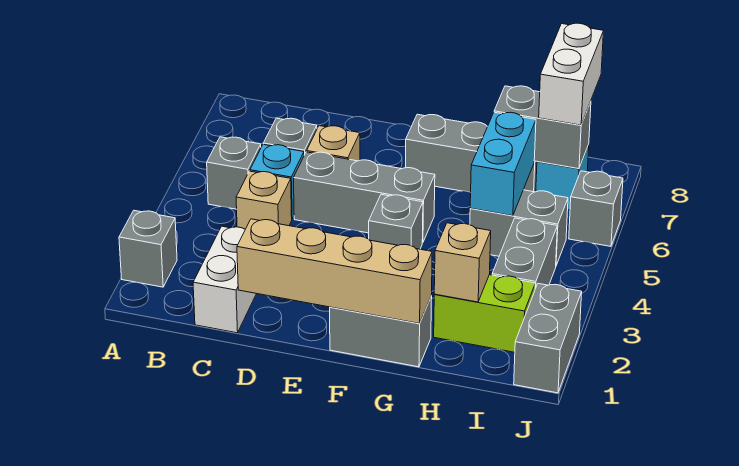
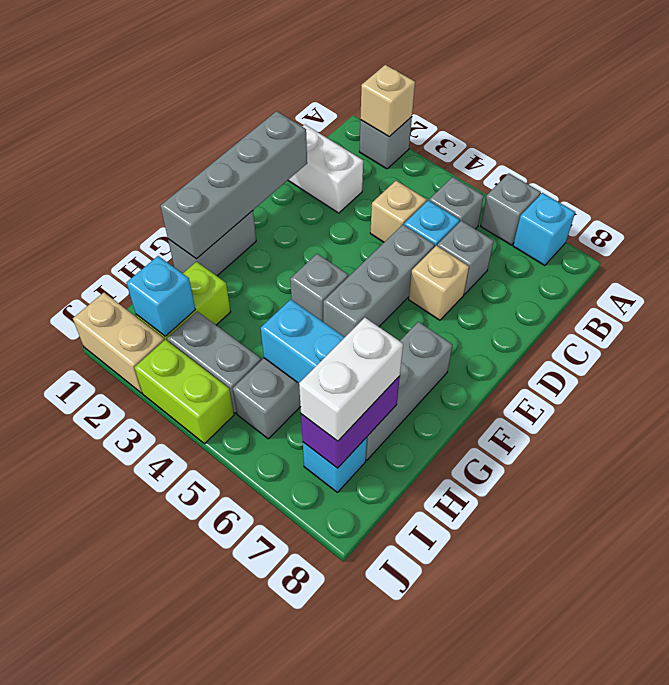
none -> cyan 1x1 brick [513,193,575,266]
tan 1x4 brick [237,219,432,324] -> grey 1x4 brick [161,111,307,259]
tan 1x1 brick [434,223,491,302] -> tan 1x1 brick moved to [360,65,415,137]
grey 1x2 brick [494,86,591,169] -> purple 1x2 brick [301,376,400,468]
none -> cyan 1x1 brick [127,256,196,336]
white 1x2 brick [539,23,603,125] -> white 1x2 brick turned to [299,318,403,441]
grey 1x2 brick [514,284,582,393] -> tan 1x2 brick [73,293,164,393]
none -> lime 1x2 brick [134,340,234,444]
grey 1x1 brick [569,171,623,246] -> grey 1x1 brick moved to [481,173,541,245]

